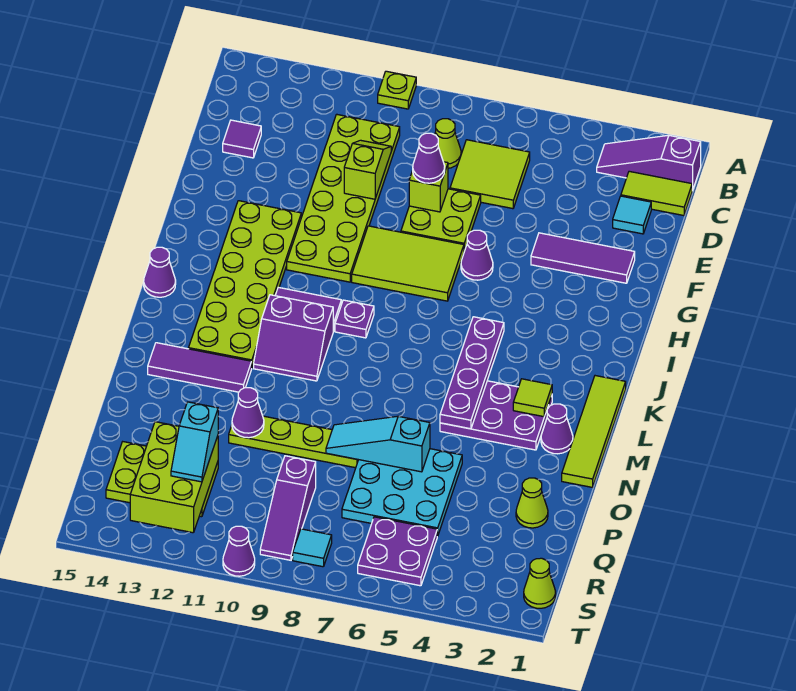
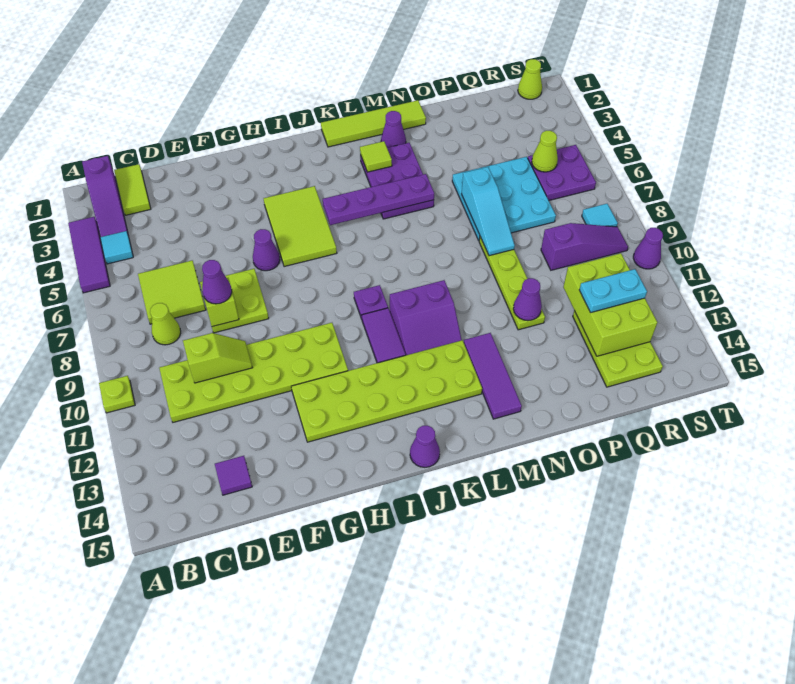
cyan 1x1 tile [613,196,651,234] -> cyan 1x1 tile moved to [100,231,133,264]
lime 1x2 slope [344,140,391,199] -> lime 1x2 slope turned to [183,333,253,383]
purple 1x3 tile [531,233,635,283] -> purple 1x3 tile moved to [68,217,110,293]
lime 2x3 tile [352,226,464,301] -> lime 2x3 tile moved to [263,186,337,267]
purple 2x2 slope [254,295,333,381] -> purple 2x2 slope turned to [390,280,462,355]
lime 1x1 cone [516,478,548,528] -> lime 1x1 cone moved to [532,131,558,172]
lime 2x3 brick [130,422,218,533] -> lime 2x3 brick turned to [563,253,658,356]
cyan 1x2 slope [171,402,218,482] -> cyan 1x2 plate [579,269,647,312]

